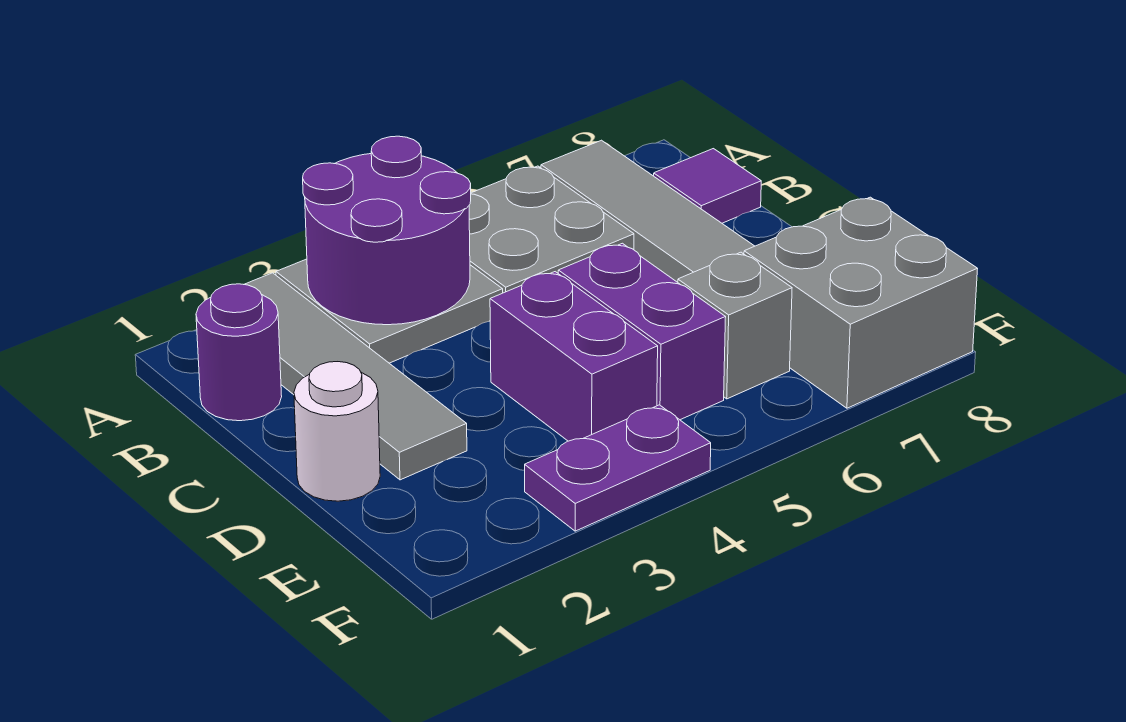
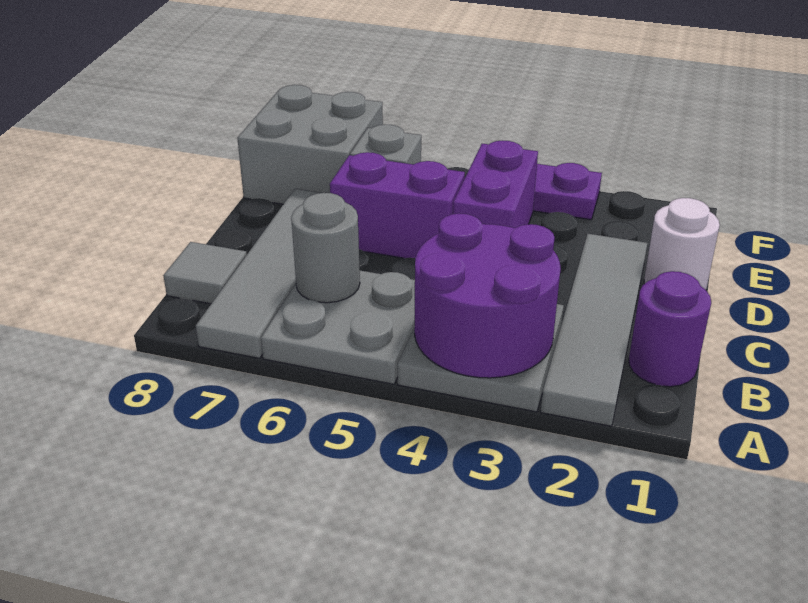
none -> grey 1x1 round brick [291,193,360,303]
purple 1x1 tile [654,149,761,223] -> grey 1x1 tile [163,242,247,304]
purple 1x2 brick [558,243,726,420] -> purple 1x2 brick turned to [330,152,465,258]

